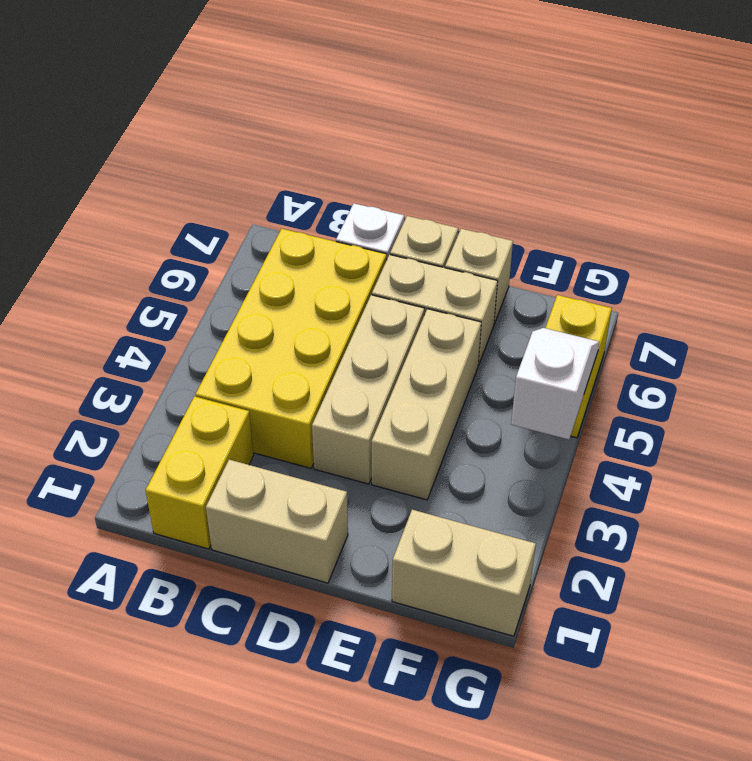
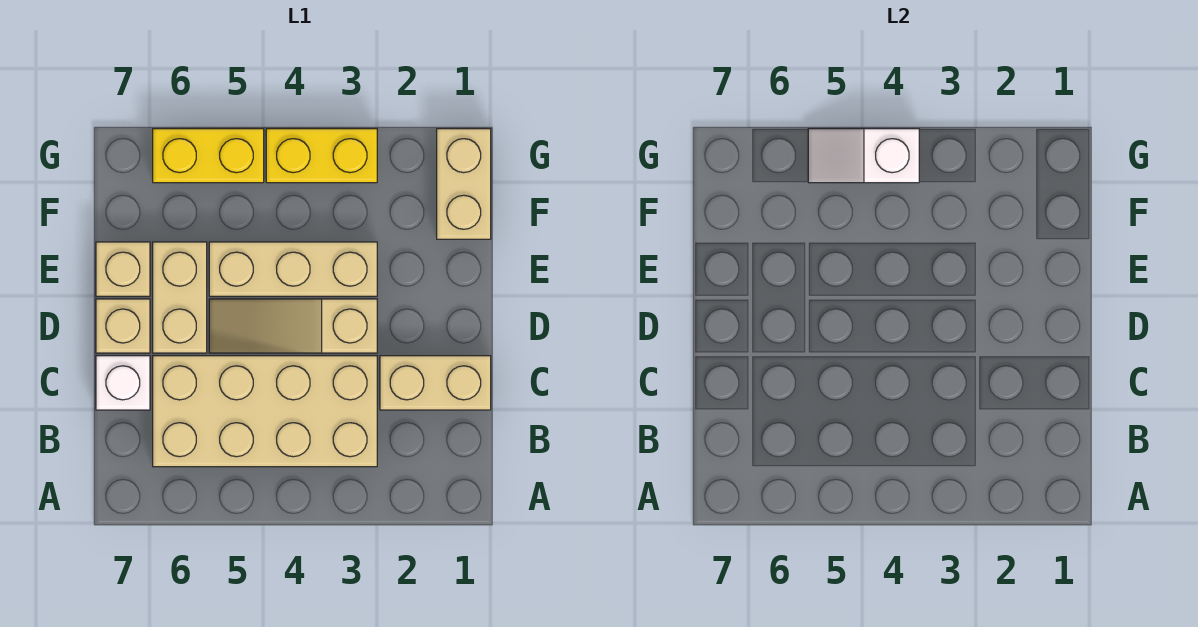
yellow 1x2 brick [146,396,254,549] -> yellow 1x2 brick moved to [266,129,377,183]
yellow 2x4 brick [195,229,387,468] -> tan 2x4 brick [153,356,377,467]
tan 1x2 brick [206,460,348,583] -> tan 1x2 brick turned to [380,356,491,410]
tan 1x3 brick [312,295,424,484] -> tan 1x3 slope [209,299,377,353]

